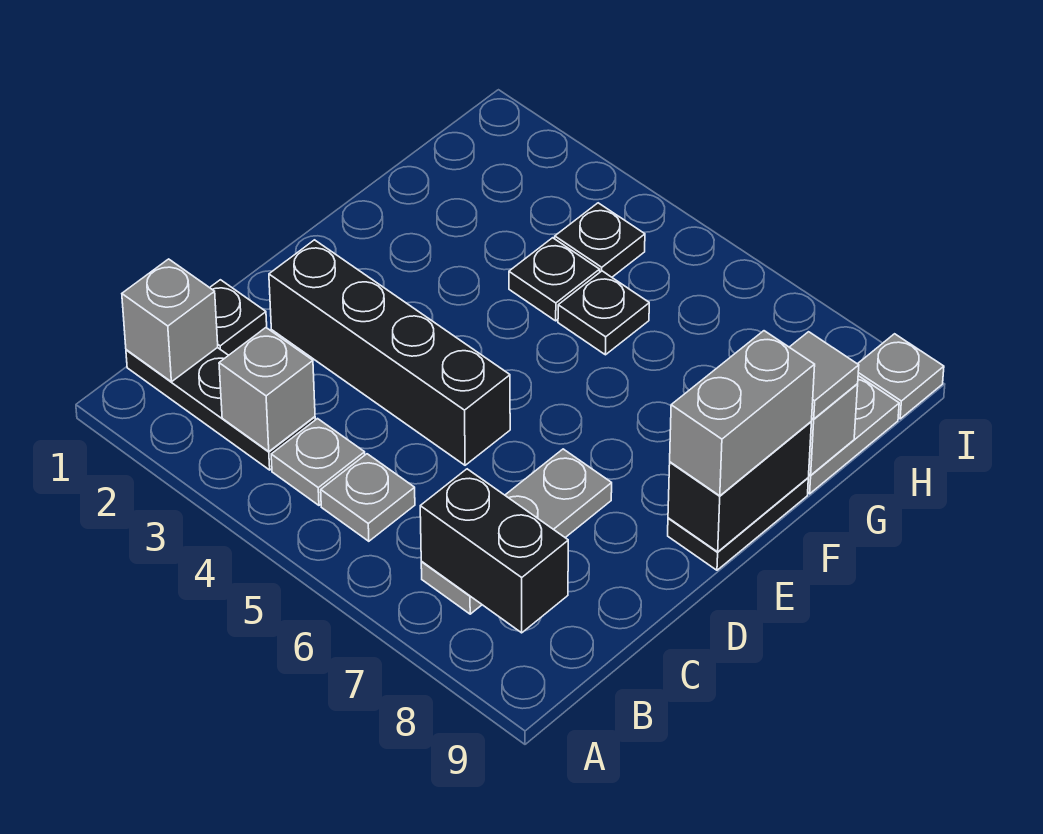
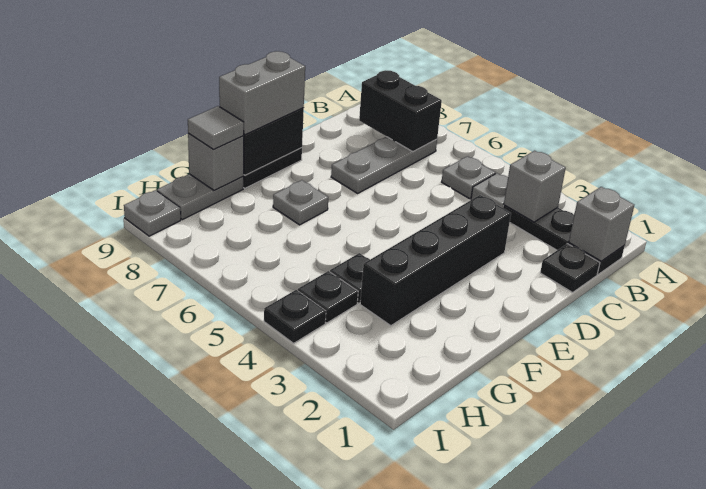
black 1x4 brick [269,240,510,465] -> black 1x4 brick turned to [360,195,511,326]
none -> grey 1x1 plate [273,180,328,225]
black 1x1 plate [558,271,649,355] -> black 1x1 plate moved to [264,290,326,343]

